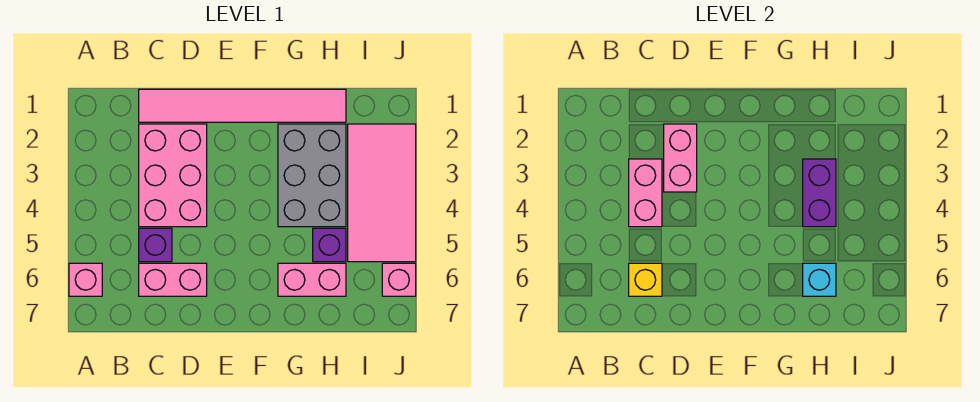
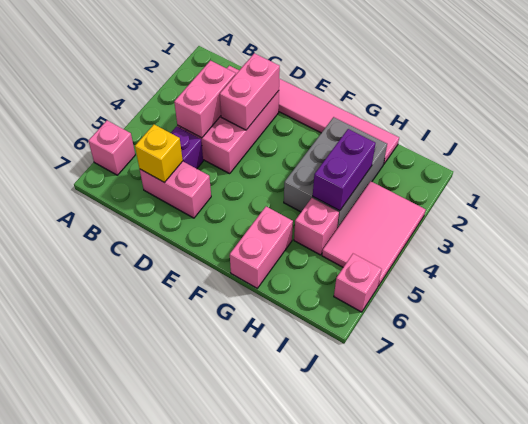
pink 1x2 brick [278,263,346,296] -> pink 1x2 brick turned to [230,207,293,288]
purple 1x1 brick [313,228,346,262] -> pink 1x1 brick [294,198,339,255]
cyan 1x1 brick [803,263,836,296] -> none
pink 2x4 tile [348,124,416,262] -> pink 2x3 tile [322,181,426,286]

